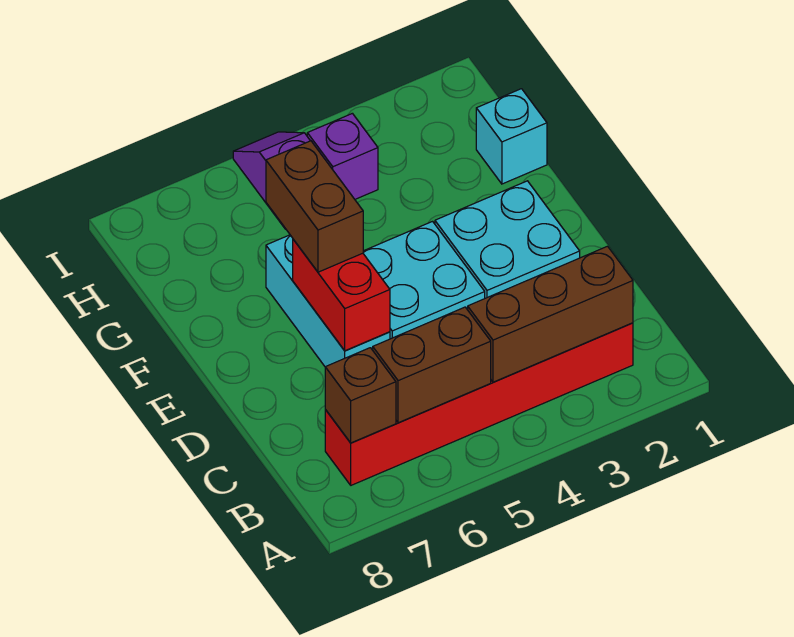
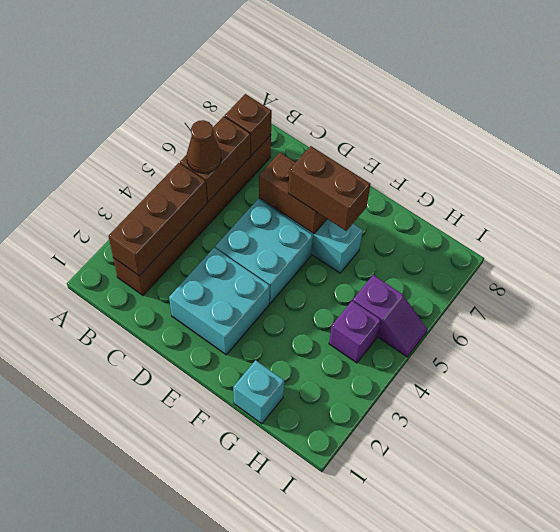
red 1x6 brick [325,323,633,485] -> brown 1x6 brick [113,135,271,295]
none -> brown 1x1 cone [187,120,221,173]
red 1x2 brick [293,239,390,351] -> brown 1x2 brick [259,153,327,234]

